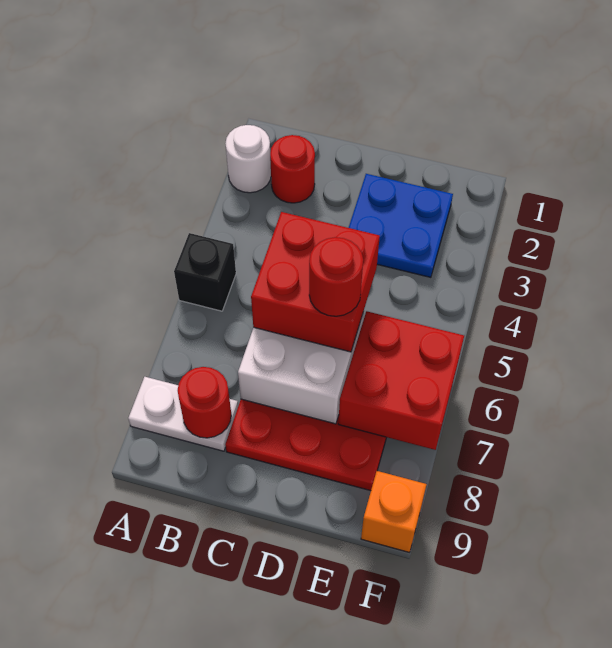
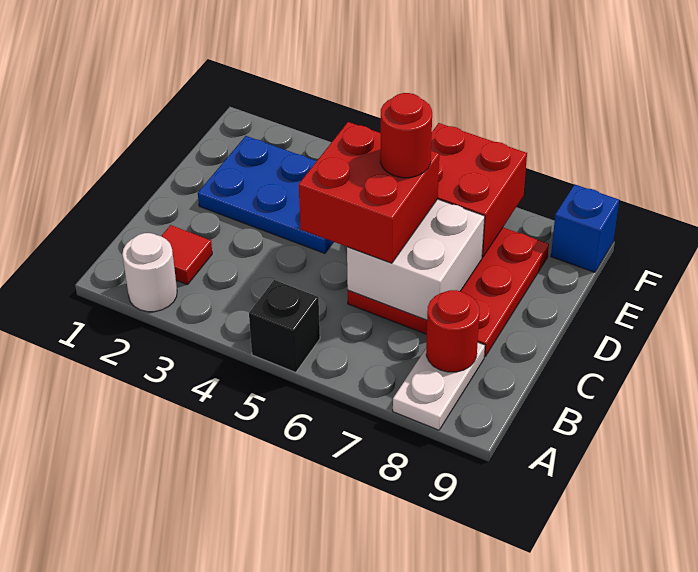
red 1x1 round brick [270,135,315,203] -> red 1x1 tile [161,225,212,285]
blue 2x2 plate [349,174,453,277] -> blue 2x3 plate [198,136,333,253]
orange 1x1 brick [361,471,427,552] -> blue 1x1 brick [551,184,619,272]

